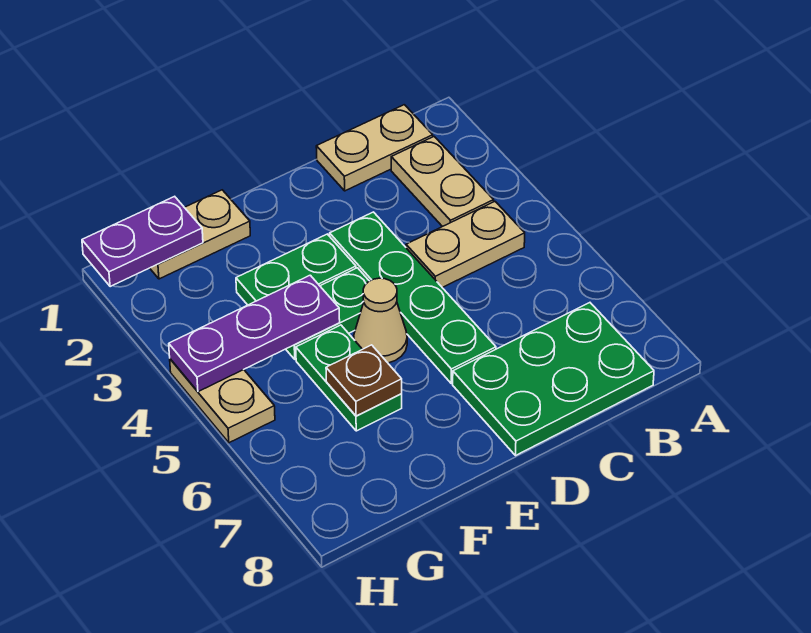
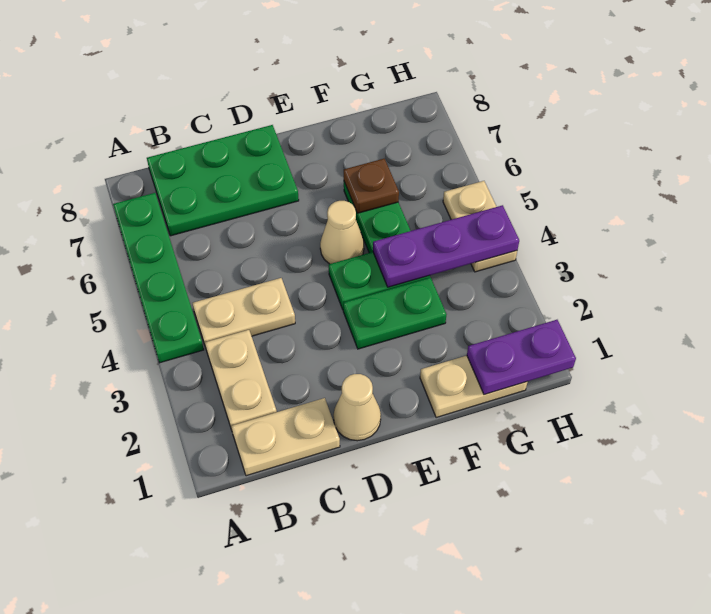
none -> tan 1x1 cone [333,374,381,441]
green 1x4 plate [330,212,496,383] -> green 1x4 plate moved to [113,193,204,363]

